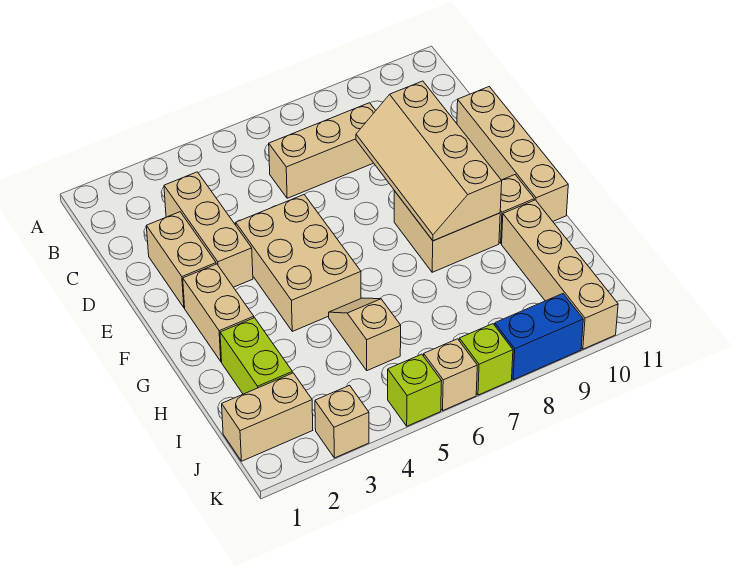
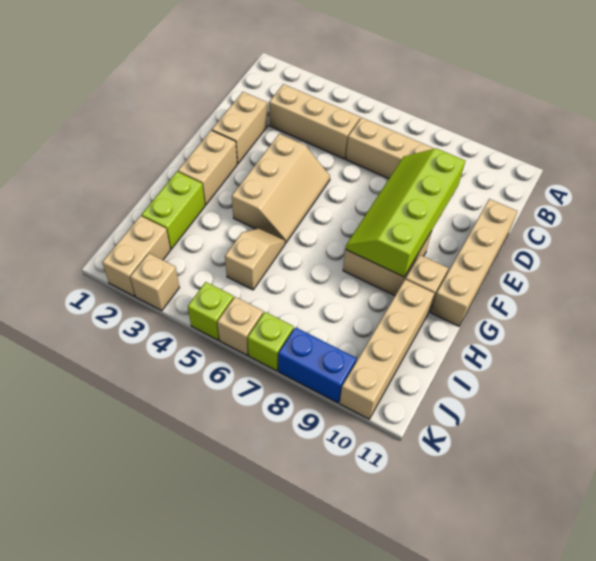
tan 1x3 brick [164,172,253,287] -> tan 1x3 brick turned to [269,84,360,159]
tan 2x4 slope [356,81,502,241] -> lime 2x4 slope [346,148,465,277]
tan 2x3 brick [236,195,361,331] -> tan 2x3 slope [232,134,330,243]
tan 1x2 brick [222,373,313,461] -> tan 1x2 brick turned to [102,216,171,296]

